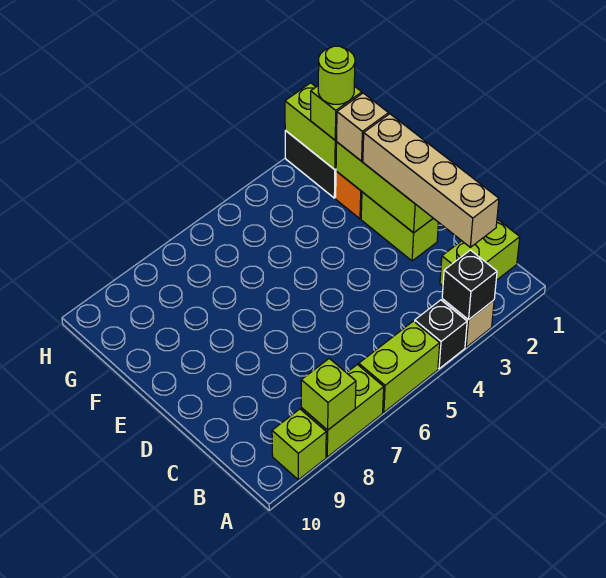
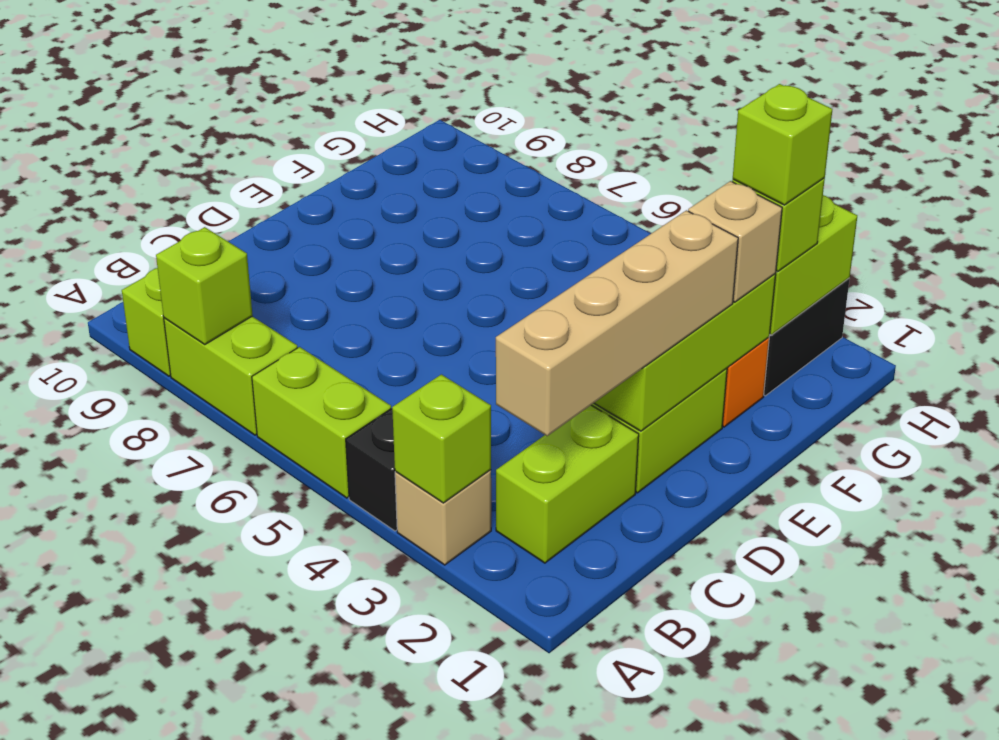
black 1x1 brick [442,250,497,320] -> lime 1x1 brick [392,374,491,503]
lime 1x2 brick [440,219,520,286] -> lime 1x2 brick turned to [496,405,639,563]
lime 1x1 round brick [318,46,355,104] -> lime 1x1 brick [733,84,832,205]

